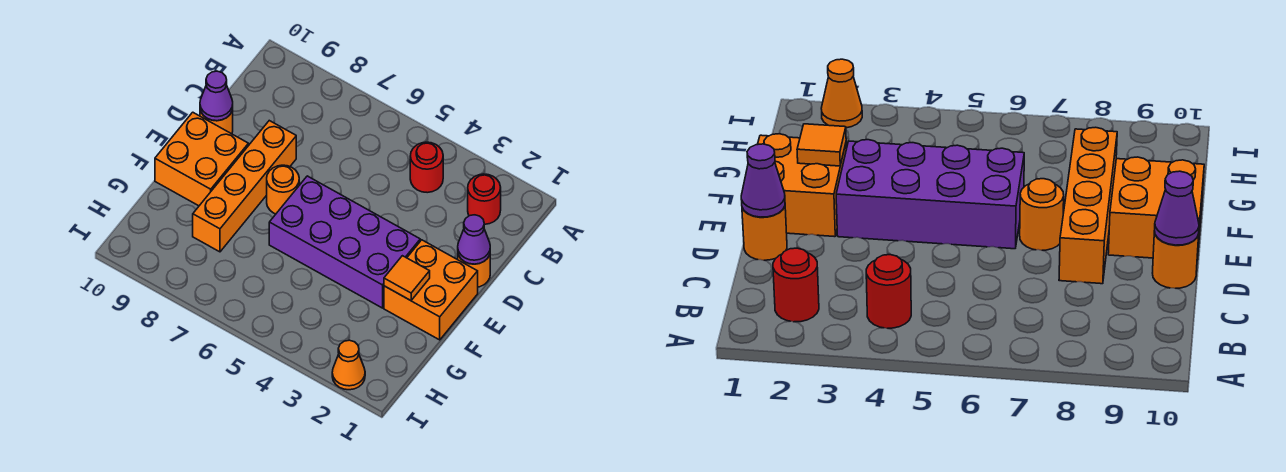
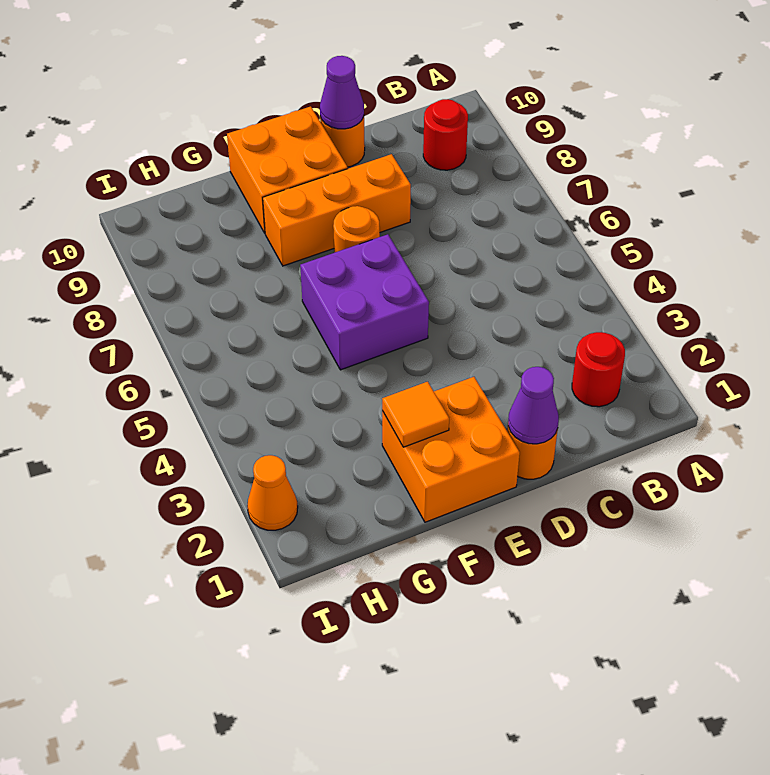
red 1x1 round brick [410,142,443,193] -> red 1x1 round brick moved to [423,99,468,170]
orange 1x4 brick [193,121,296,252] -> orange 1x3 brick [263,154,411,266]
purple 2x4 brick [269,176,420,308] -> purple 2x2 brick [300,234,429,370]

